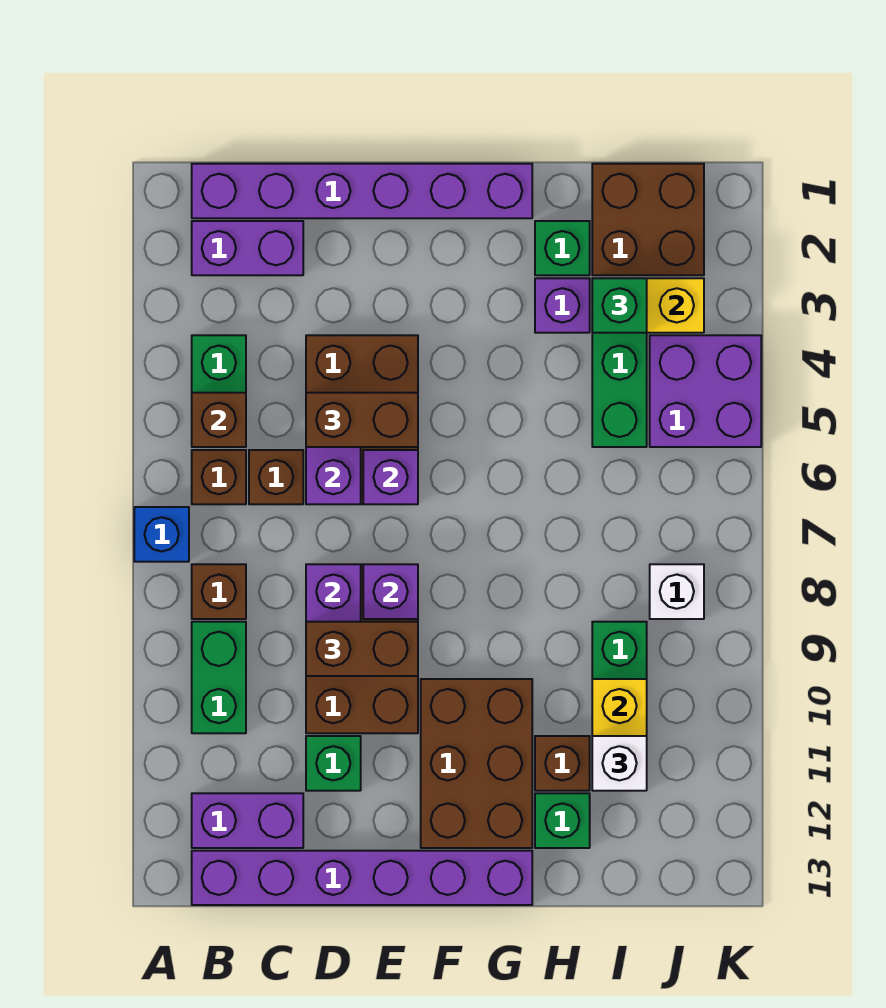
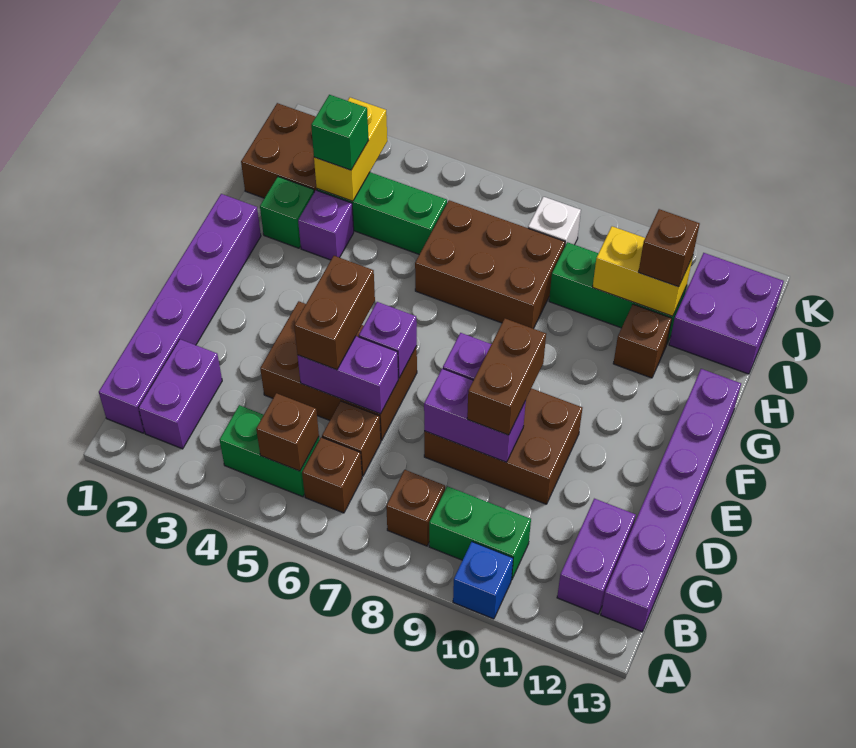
blue 1x1 brick [134,507,189,562] -> blue 1x1 brick moved to [453,542,513,619]
green 1x1 brick [306,736,361,791] -> none
brown 2x3 brick [421,679,532,848] -> brown 2x3 brick moved to [415,200,565,329]
green 1x1 brick [535,793,590,848] -> none
white 1x1 brick [592,736,647,791] -> brown 1x1 brick [639,209,700,287]
purple 2x2 brick [650,335,761,447] -> purple 2x2 brick moved to [669,253,784,374]

